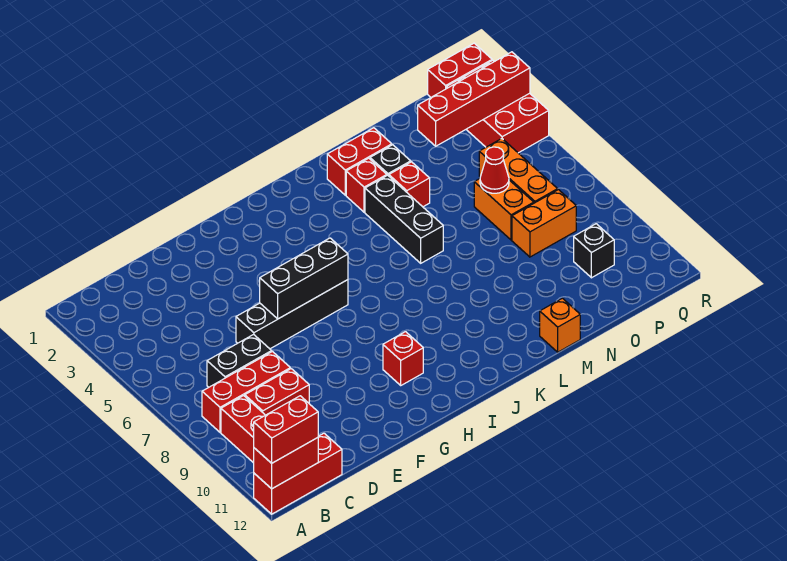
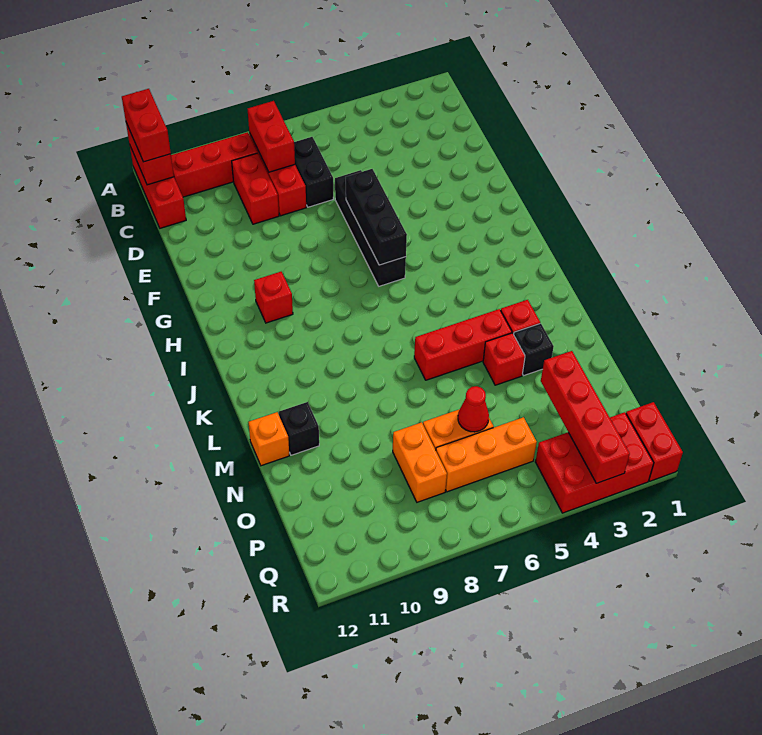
red 1x2 brick [327,128,392,195] -> red 1x2 brick moved to [248,101,295,172]
black 1x3 brick [365,175,443,263] -> red 1x3 brick [414,309,512,380]
black 1x1 brick [574,224,614,278] -> black 1x1 brick moved to [279,402,319,455]

